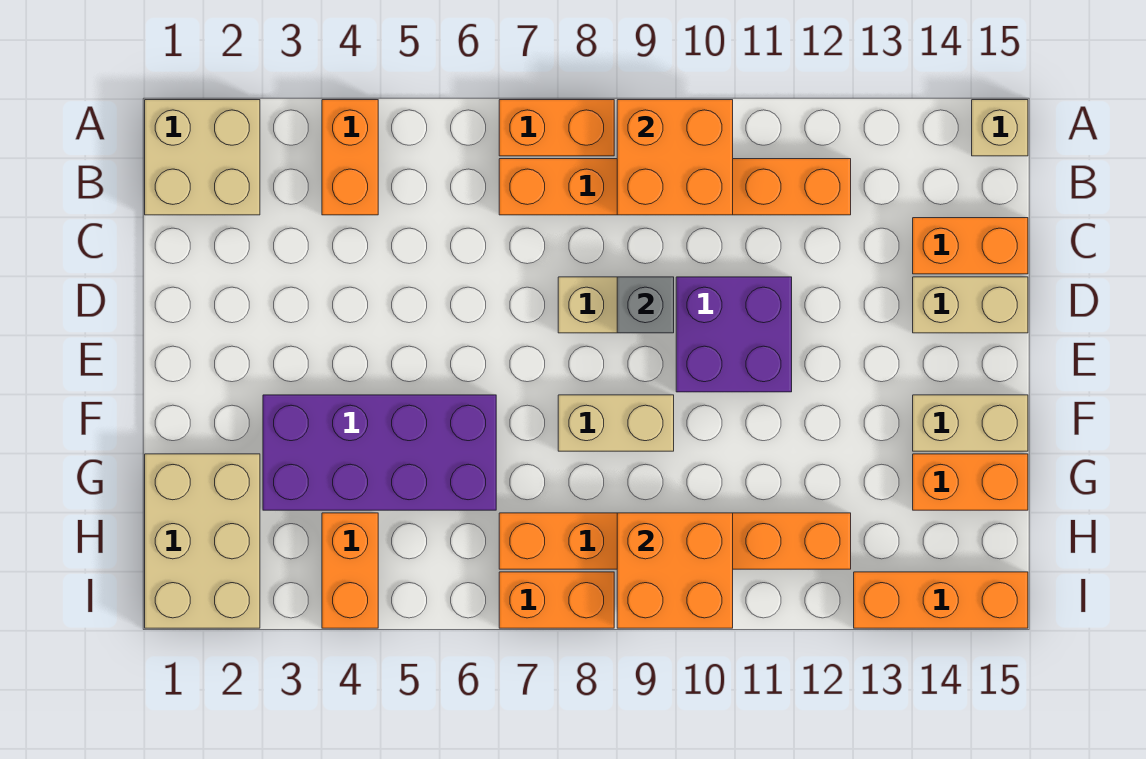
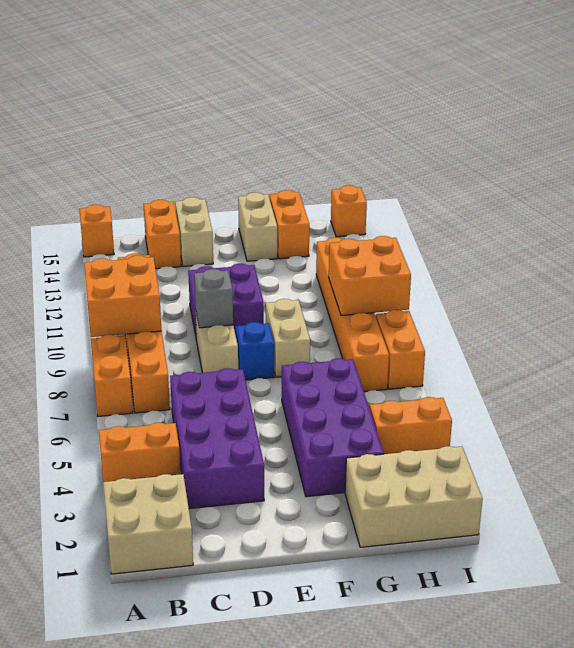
tan 1x1 brick [972,100,1028,156] -> orange 1x1 brick [79,204,114,257]
none -> purple 2x4 brick [170,368,264,509]
none -> blue 1x1 brick [235,322,274,380]
orange 1x3 brick [854,572,1028,628] -> orange 1x1 brick [331,185,367,237]

